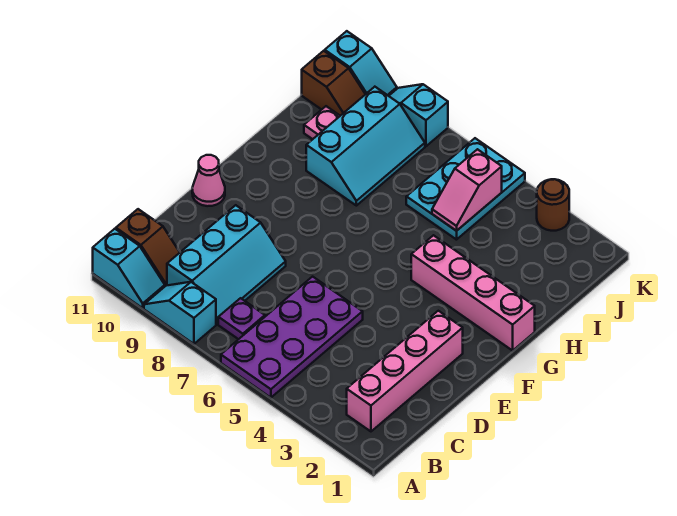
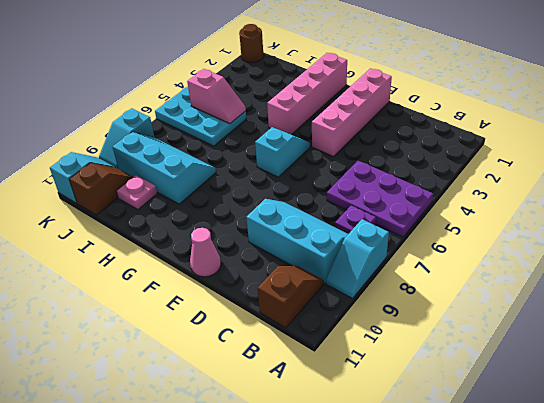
purple 2x4 plate [221,277,363,398] -> purple 2x3 plate [327,161,433,237]
cyan 1x2 slope [93,229,165,308] -> cyan 1x2 slope moved to [255,127,310,177]
pink 1x4 brick [347,311,463,431] -> pink 1x4 brick turned to [312,68,392,157]
brown 1x1 round brick [537,179,569,231] -> brown 1x1 round brick moved to [239,24,264,63]

